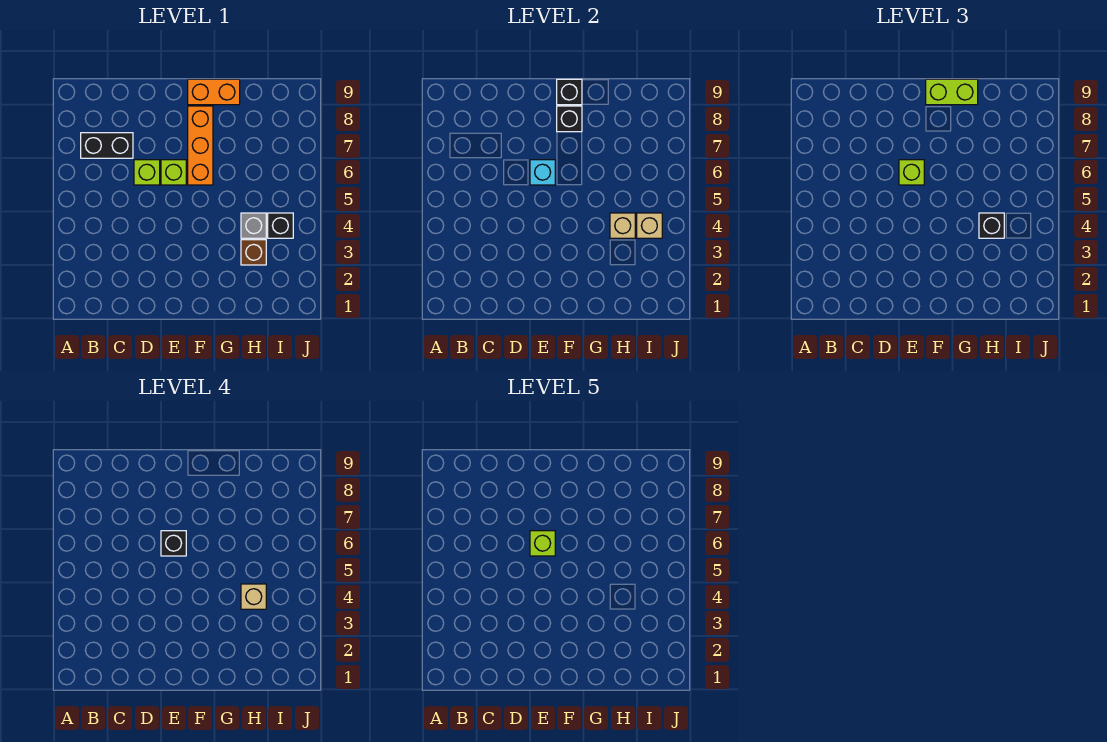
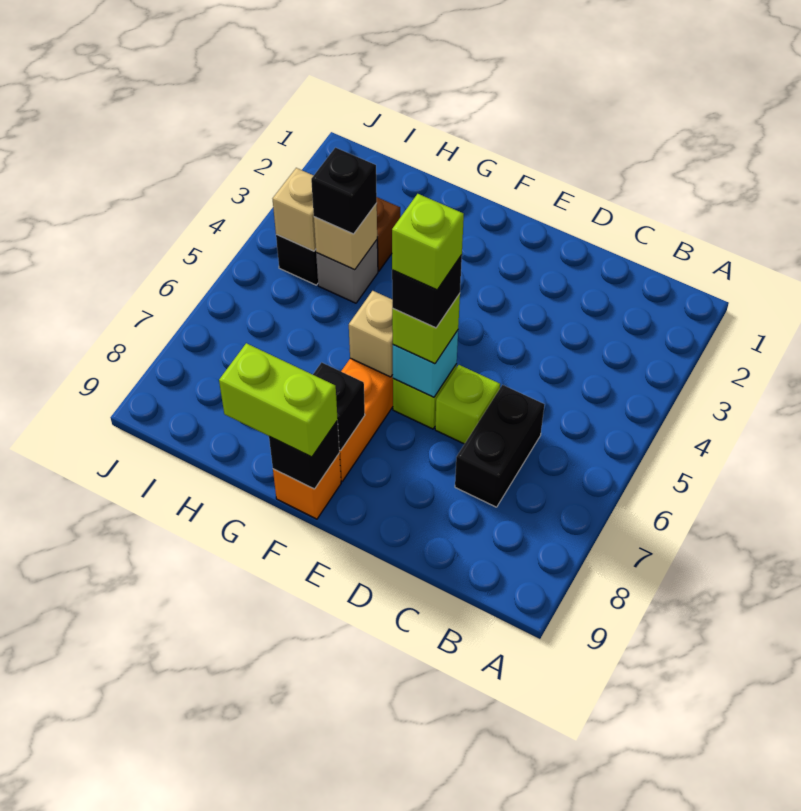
black 1x2 brick [81,133,133,158] -> black 1x2 brick turned to [455,385,544,507]
orange 1x2 brick [188,79,240,105] -> orange 1x1 brick [273,454,341,519]
tan 1x1 brick [241,584,266,609] -> tan 1x1 brick moved to [349,291,393,377]

